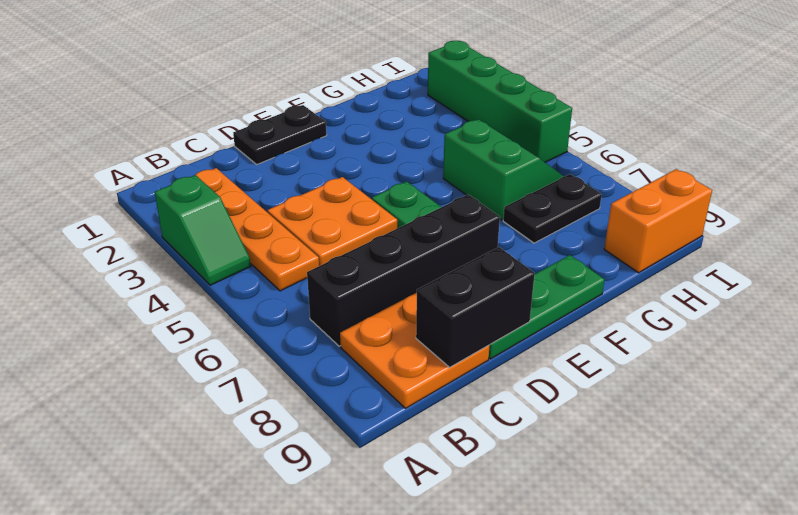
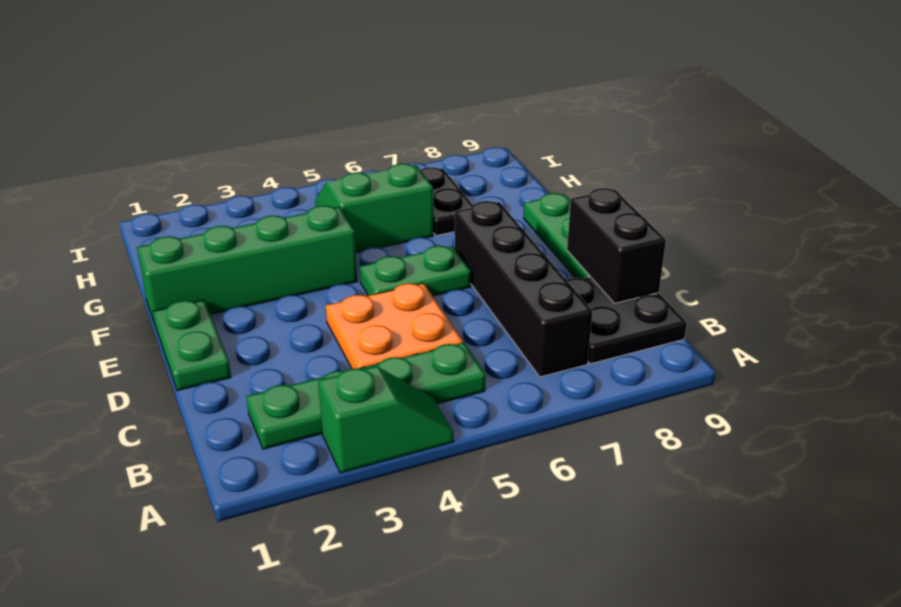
orange 1x4 plate [196,168,319,291] -> green 1x4 plate [246,343,486,449]
orange 2x2 plate [340,293,490,408] -> black 2x2 plate [567,277,687,364]
black 1x2 plate [233,105,327,164] -> green 1x2 plate [153,300,231,391]
orange 1x2 brick [604,169,712,273] -> none
green 1x4 brick [428,41,572,163] -> green 1x4 brick moved to [137,206,357,324]

